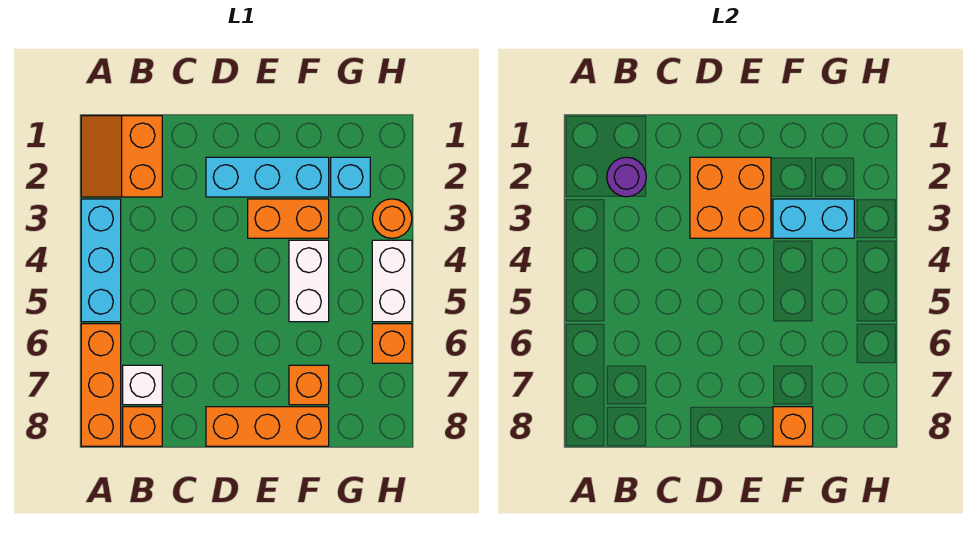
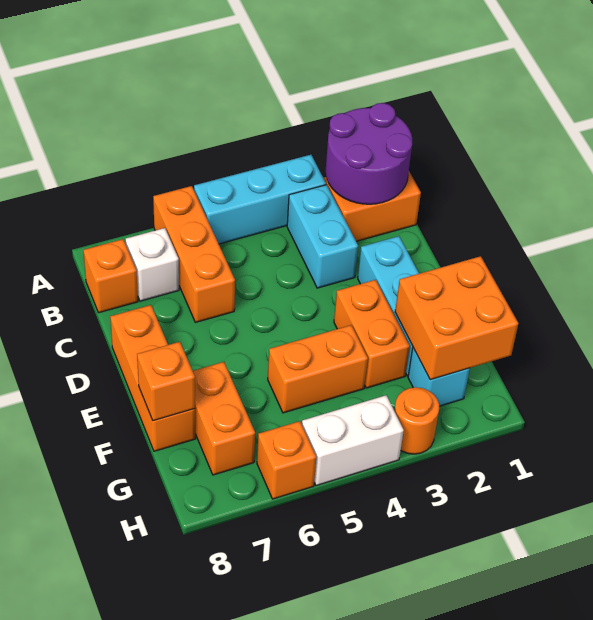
orange 1x3 brick [81,324,121,446] -> orange 1x3 brick turned to [153,186,235,322]
purple 1x1 round brick [607,157,646,197] -> purple 2x2 round brick [326,103,412,204]
orange 2x2 brick [690,157,771,238] -> orange 2x2 brick moved to [395,256,518,380]
cyan 1x2 brick [773,199,854,238] -> cyan 1x2 brick moved to [287,185,358,288]
white 1x2 brick [289,240,329,322] -> orange 1x2 brick [268,325,368,413]
orange 1x1 brick [289,365,329,405] -> orange 1x2 brick [193,362,255,475]

